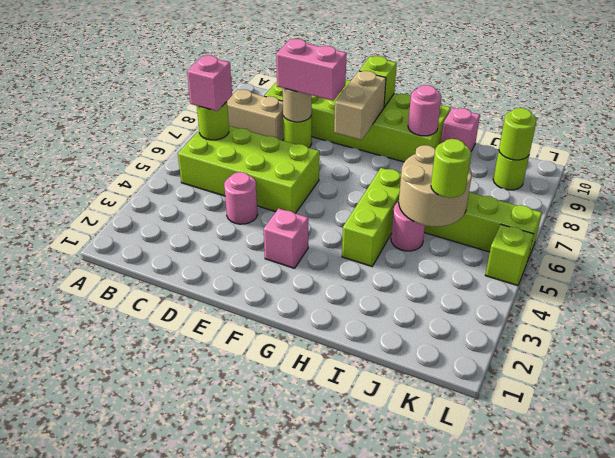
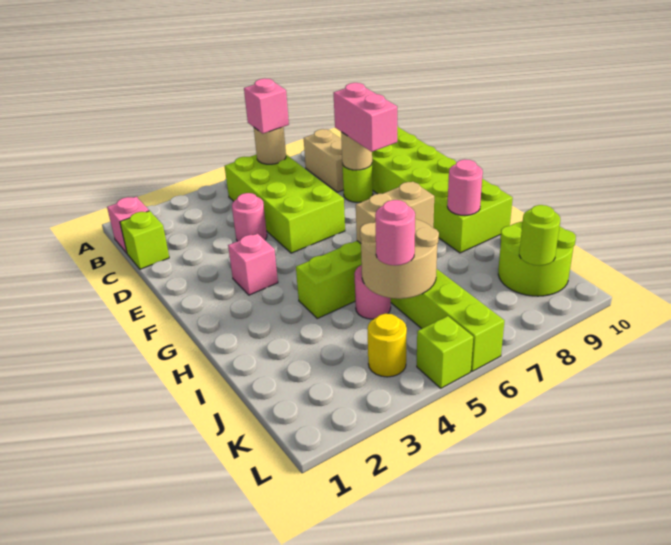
lime 1x1 round brick [197,102,229,140] -> tan 1x1 round brick [254,127,286,164]
tan 1x2 brick [334,71,386,140] -> tan 1x2 brick moved to [356,182,434,243]
lime 1x1 brick [359,56,397,107] -> lime 1x1 brick moved to [120,211,169,269]
pink 1x1 brick [441,108,480,151] -> pink 1x1 brick moved to [107,197,149,253]
lime 1x1 round brick [431,139,471,198] -> pink 1x1 round brick [375,200,415,266]
none -> yellow 1x1 round brick [367,314,407,377]
lime 1x1 round brick [493,151,529,190] -> lime 2x2 round brick [498,221,576,296]

